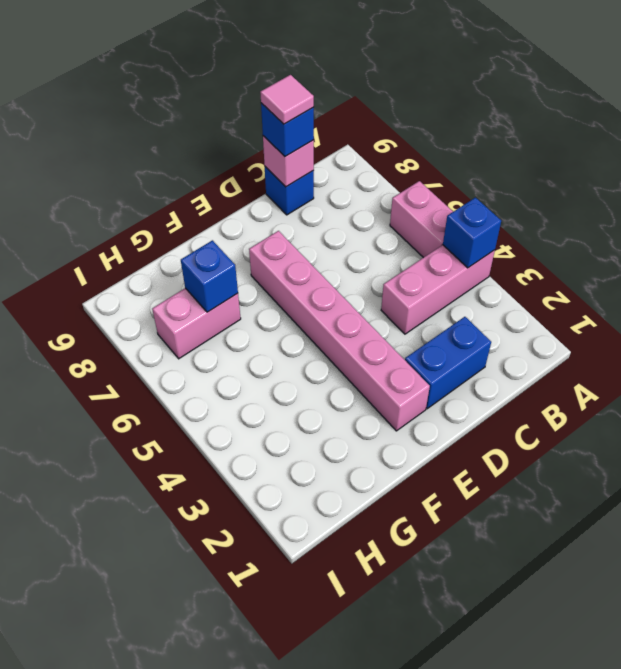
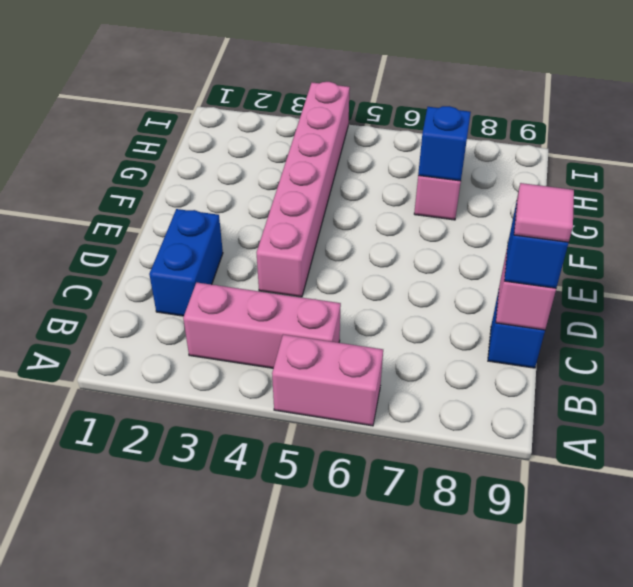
pink 1x3 brick [381,245,495,334] -> pink 1x3 brick turned to [183,282,341,368]
blue 1x1 brick [443,198,501,268] -> none
pink 1x6 brick [249,231,430,431] -> pink 1x6 brick turned to [257,82,350,297]

